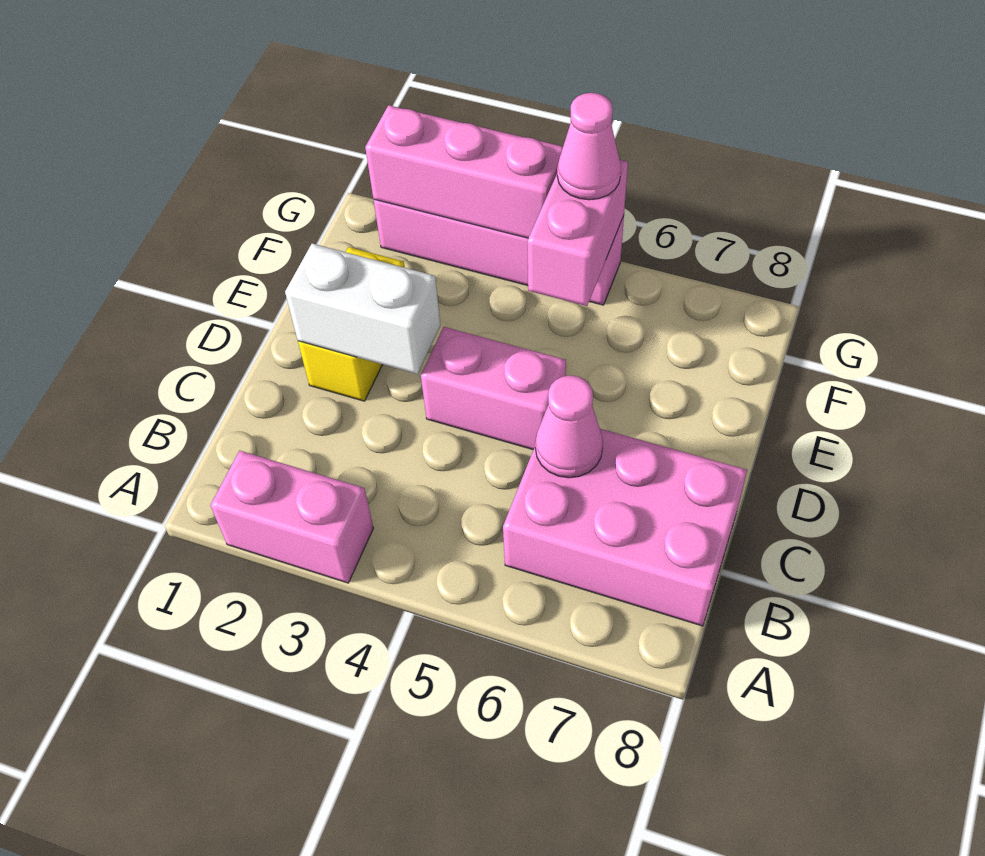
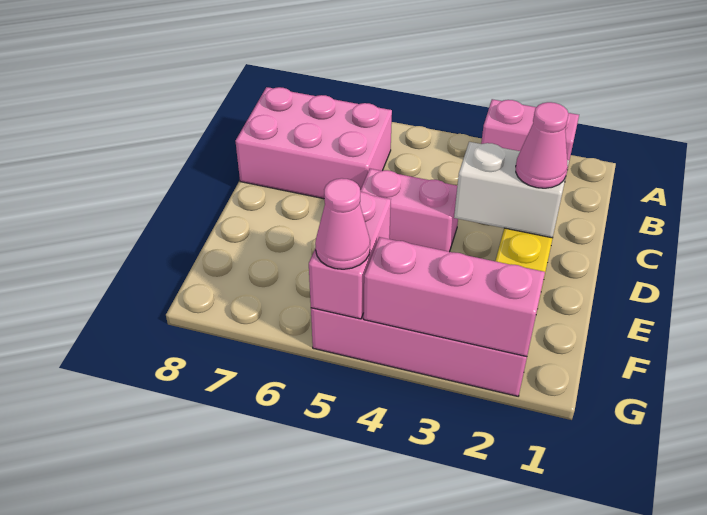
pink 1x1 cone [535,375,603,478] -> pink 1x1 cone moved to [516,102,568,188]

